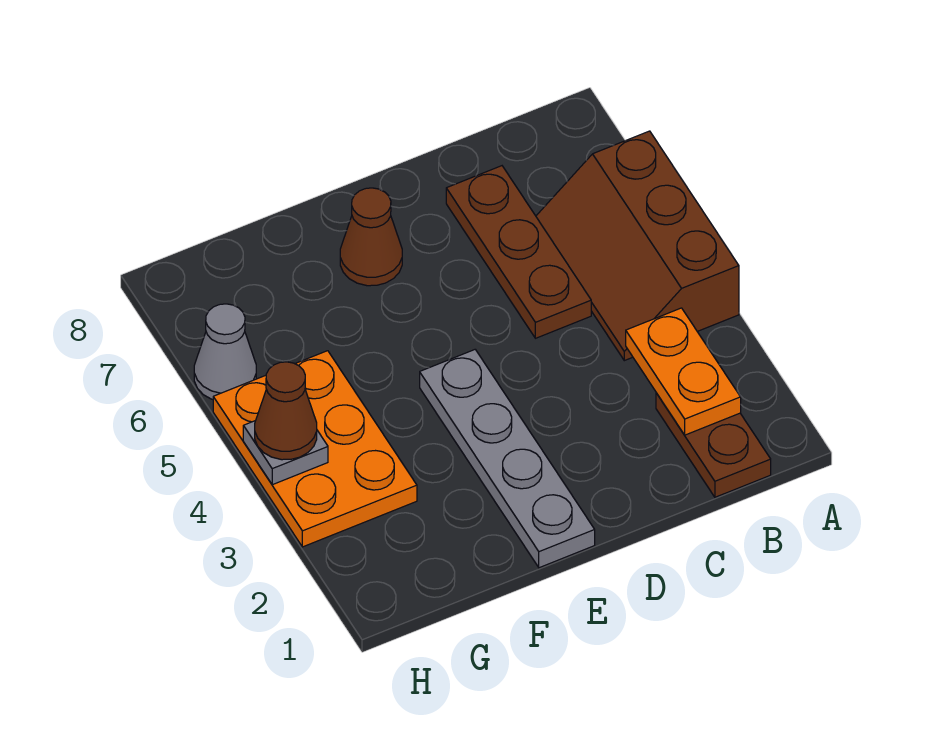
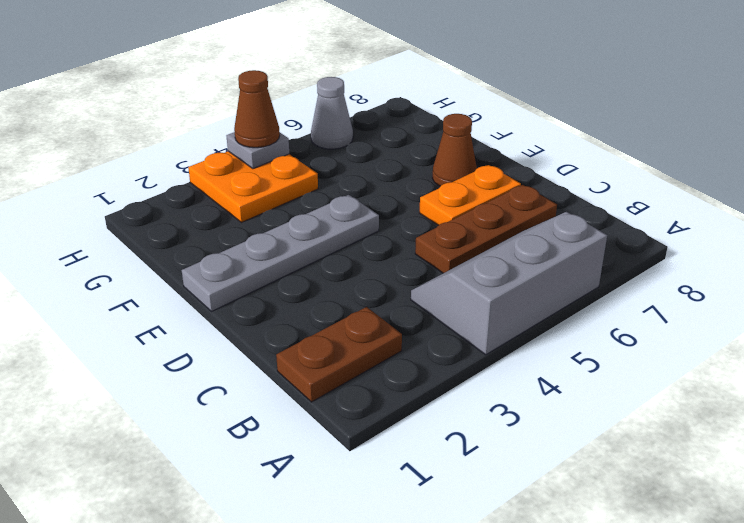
brown 2x3 slope [536,131,739,361] -> grey 2x3 slope [411,212,607,355]
orange 1x2 plate [626,308,741,435] -> orange 1x2 plate moved to [420,165,521,225]
orange 2x3 plate [213,351,417,547] -> orange 2x2 plate [188,151,318,223]

